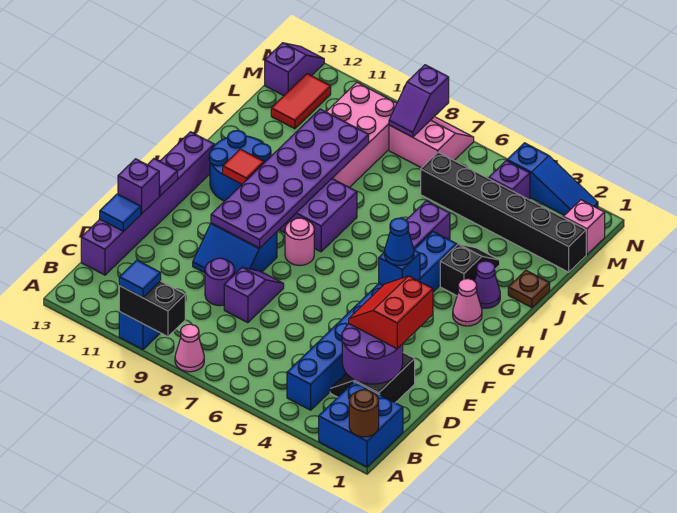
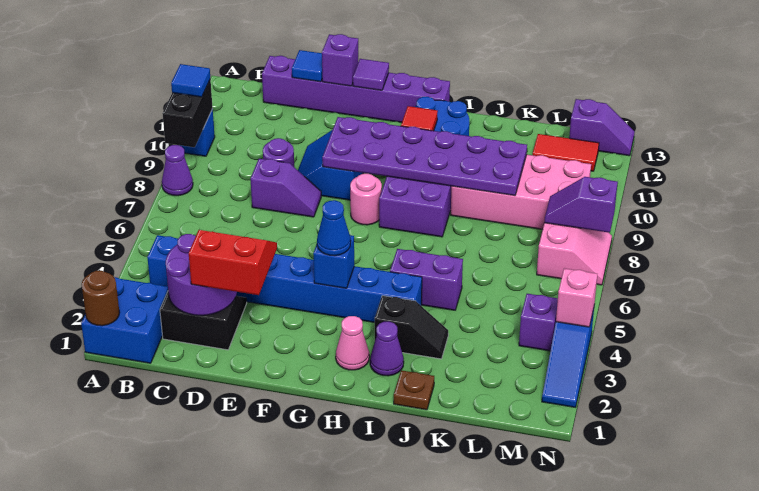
pink 1x1 cone [175,324,204,372] -> purple 1x1 cone [162,145,193,196]
black 1x6 brick [421,152,586,272] -> none
pink 1x1 brick [563,200,605,254] -> pink 1x1 brick moved to [556,268,597,327]

